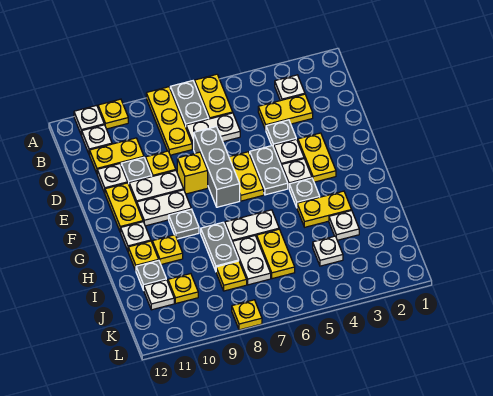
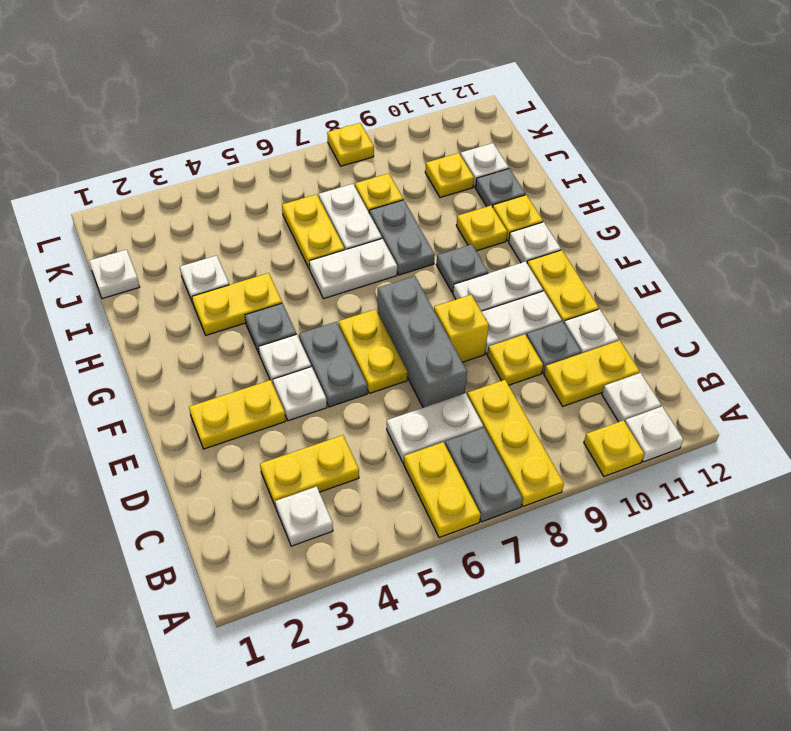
grey 1x1 plate [266,120,296,147] -> none
yellow 1x2 plate [298,133,336,182] -> yellow 1x2 plate turned to [189,380,286,449]
white 1x1 plate [313,236,343,266] -> white 1x1 plate moved to [89,250,140,299]

